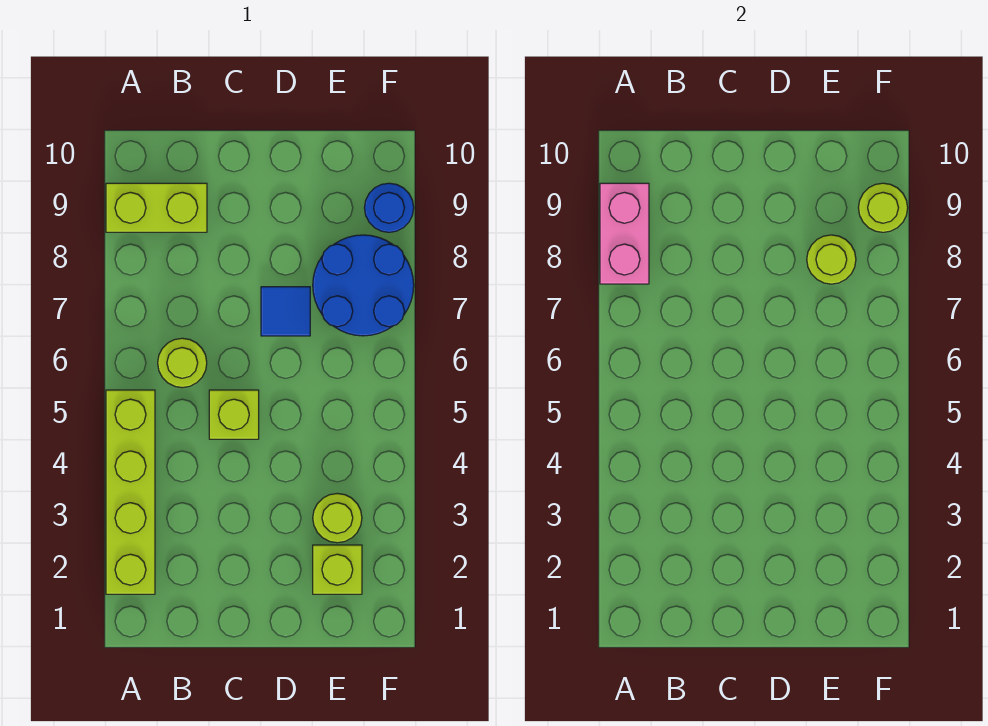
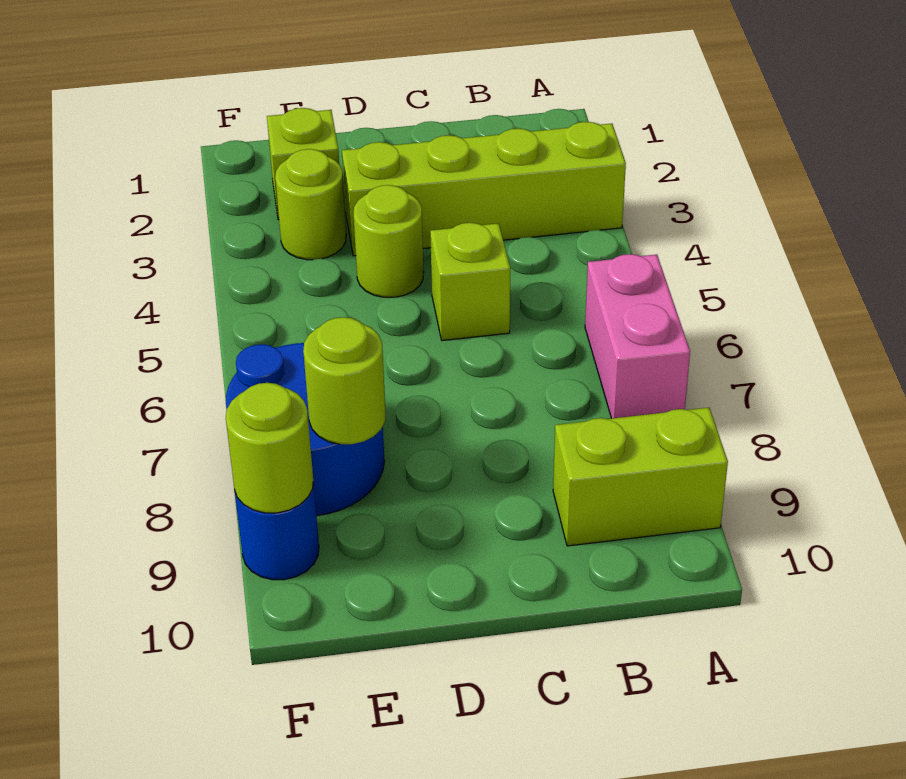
lime 1x4 brick [106,390,155,594] -> lime 1x4 brick turned to [342,122,626,256]
pink 1x2 brick [600,183,649,284] -> pink 1x2 brick moved to [585,254,690,418]
lime 1x1 round brick [158,338,207,388] -> lime 1x1 round brick moved to [354,185,424,297]
blue 1x1 tile [261,287,310,336] -> none

